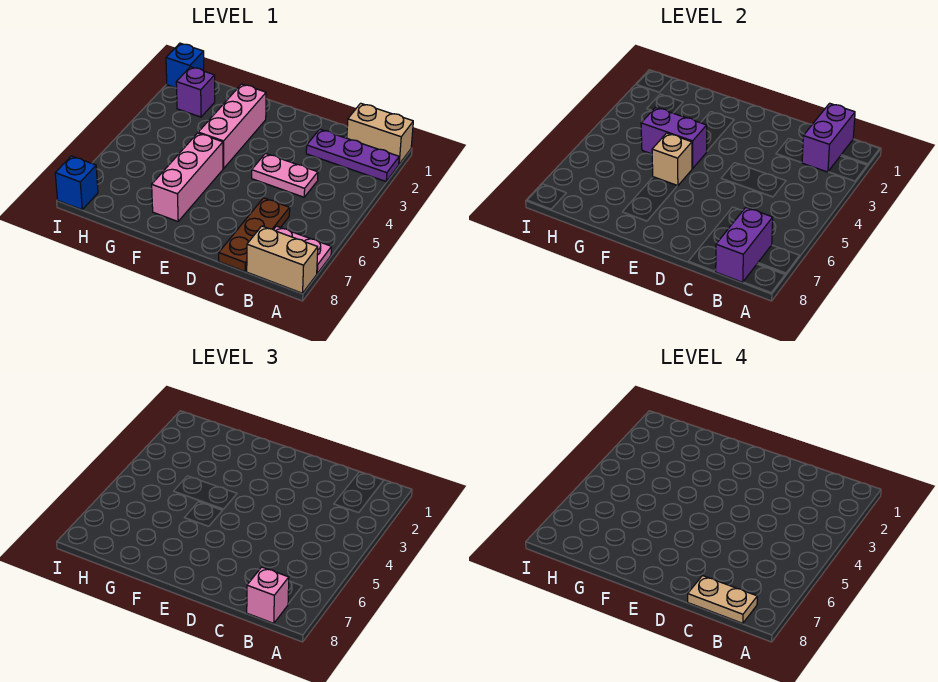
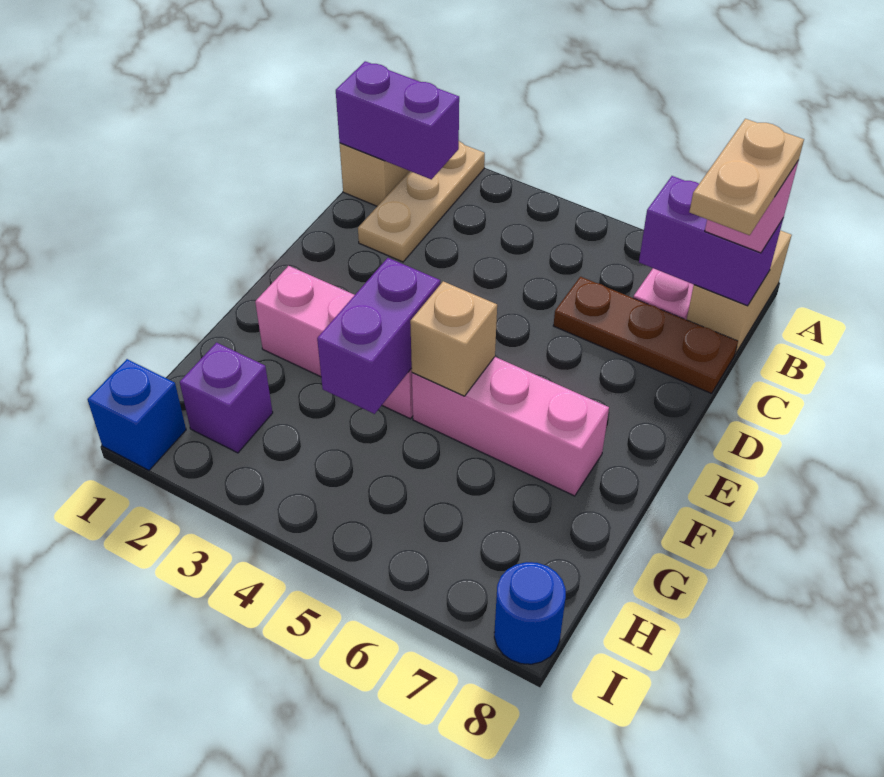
purple 1x3 plate [306,129,399,181] -> tan 1x3 plate [358,141,485,262]
pink 1x2 plate [252,154,318,197] -> none
blue 1x1 brick [55,156,98,210] -> blue 1x1 round brick [494,562,566,664]

